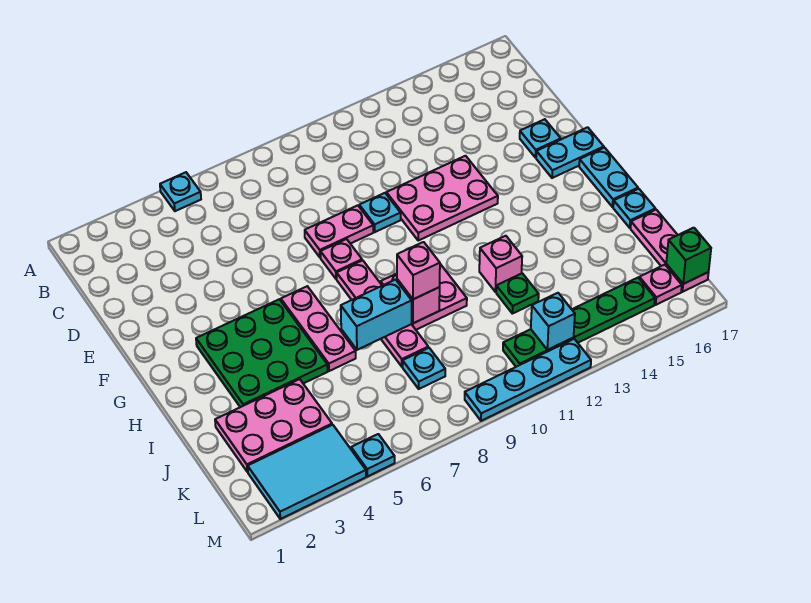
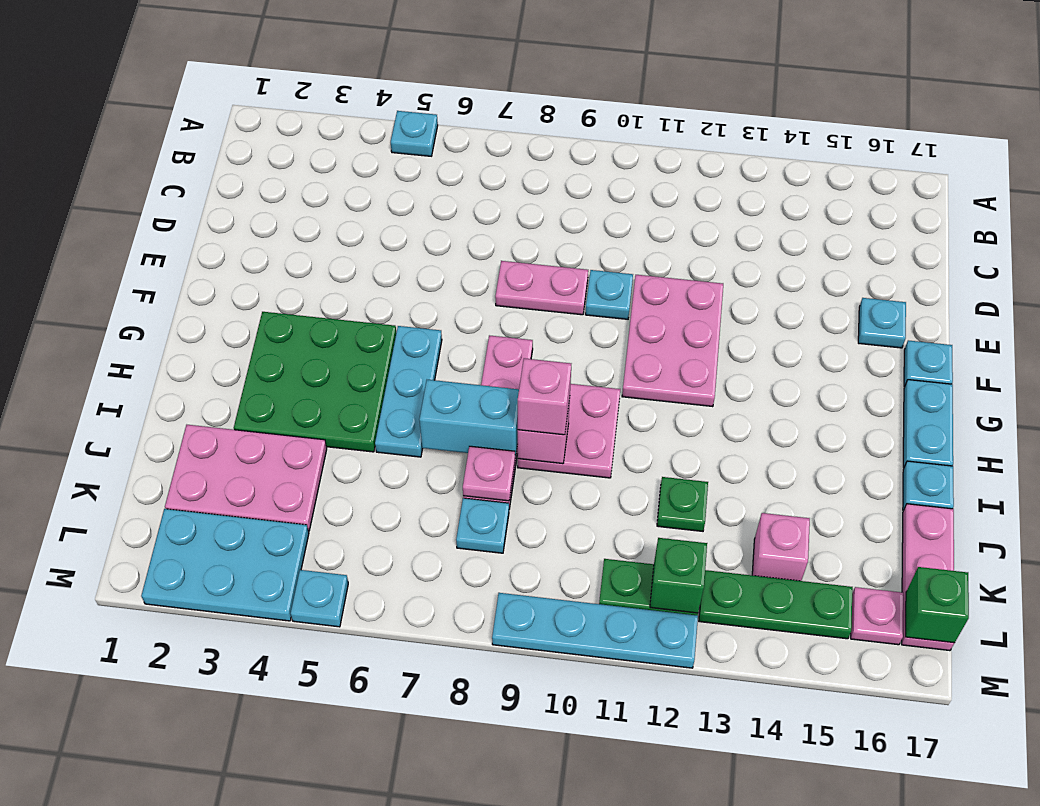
pink 2x3 plate [386,156,498,241] -> pink 2x3 plate turned to [622,275,723,407]
pink 1x1 plate [320,239,362,279] -> pink 1x1 plate moved to [463,446,515,501]
cyan 1x2 plate [536,127,604,178] -> cyan 1x1 plate [904,340,953,387]
pink 1x3 plate [281,286,356,371] -> cyan 1x3 plate [375,326,442,457]
pink 1x1 brick [479,236,522,292] -> pink 1x1 brick moved to [752,513,810,581]
cyan 2x3 tile [248,425,366,519] -> cyan 2x3 plate [141,509,309,621]
cyan 1x1 brick [531,293,575,350] -> green 1x1 brick [650,538,707,613]

